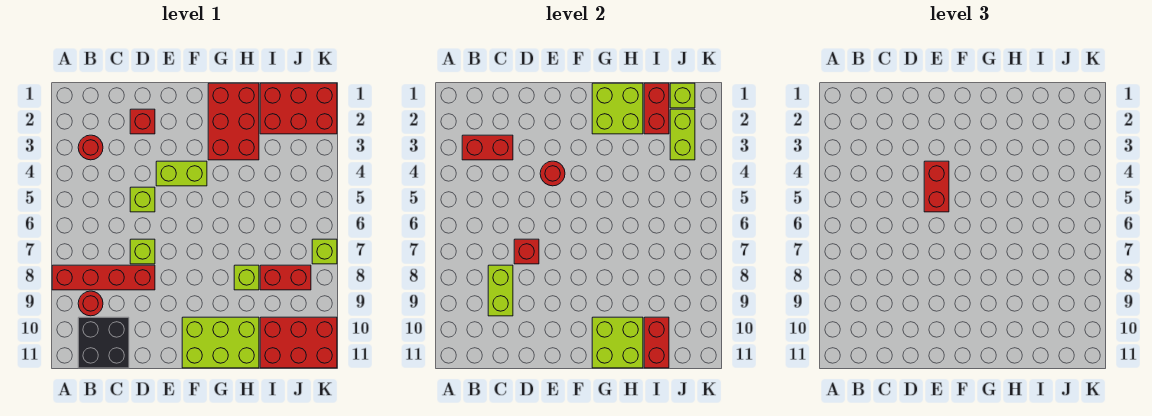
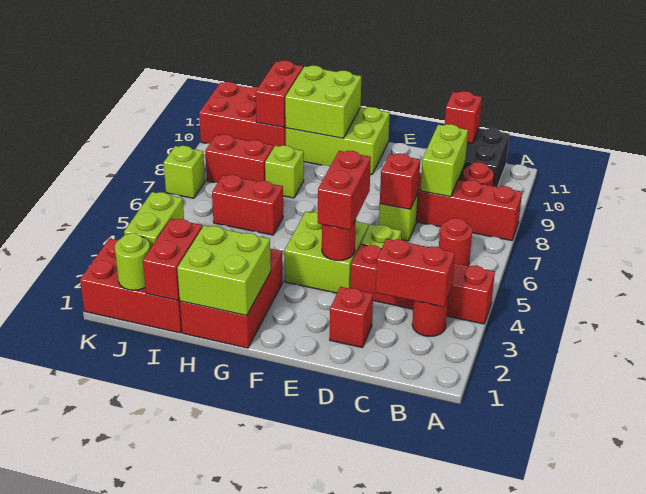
none -> red 1x4 brick [350,244,495,324]
none -> red 1x1 round brick [439,218,472,266]
none -> red 1x1 brick [445,91,482,144]
lime 1x2 brick [156,161,207,186] -> lime 2x2 brick [284,211,368,293]
none -> red 1x2 brick [212,175,283,235]
lime 1x1 brick [670,83,695,108] -> lime 1x1 round brick [115,233,150,290]

